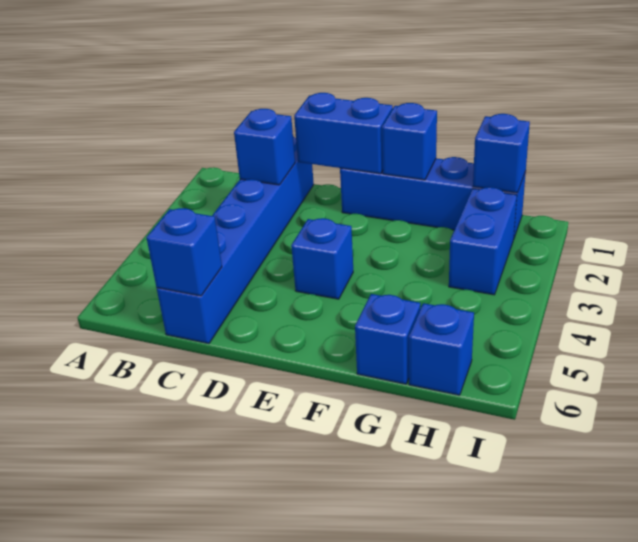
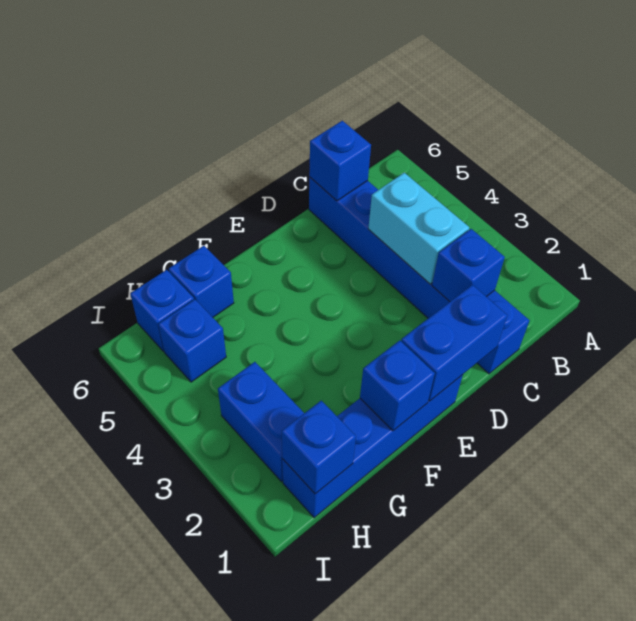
none -> cyan 1x2 brick [368,173,469,284]
blue 1x1 brick [291,218,353,299] -> blue 1x1 brick moved to [158,299,226,382]

